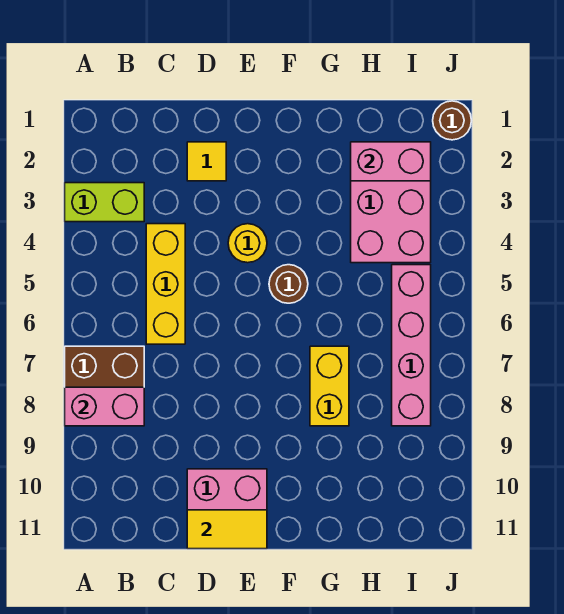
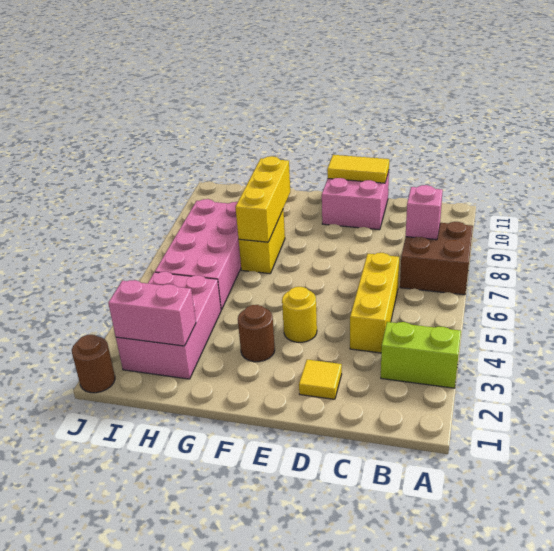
pink 1x2 brick [65,387,144,426] -> pink 1x1 brick [406,185,443,240]
brown 1x1 round brick [269,265,308,303] -> brown 1x1 round brick moved to [238,305,275,362]
none -> yellow 1x3 brick [236,156,290,242]
pink 1x4 brick [392,265,431,426] -> pink 2x4 brick [155,199,241,310]

